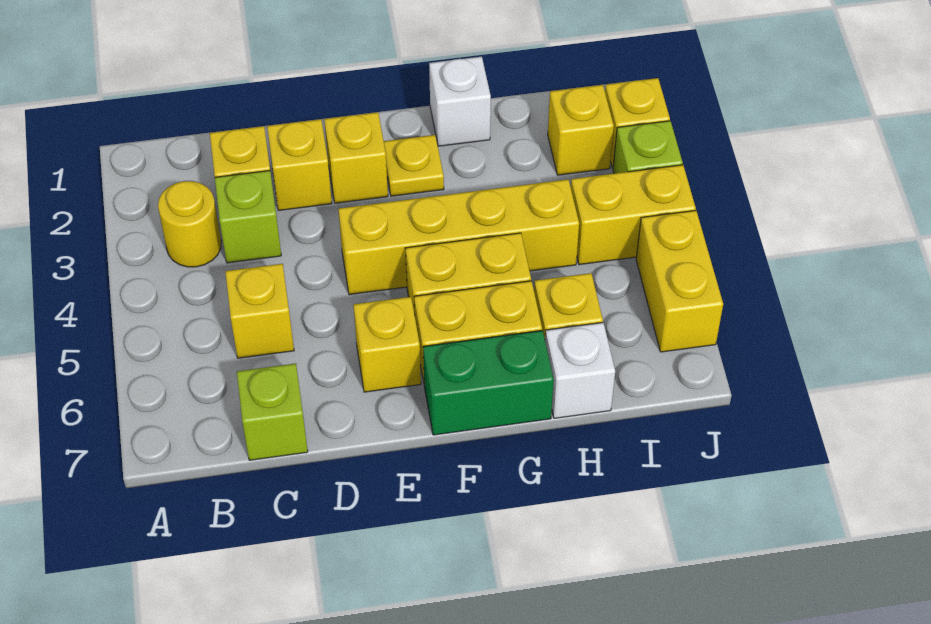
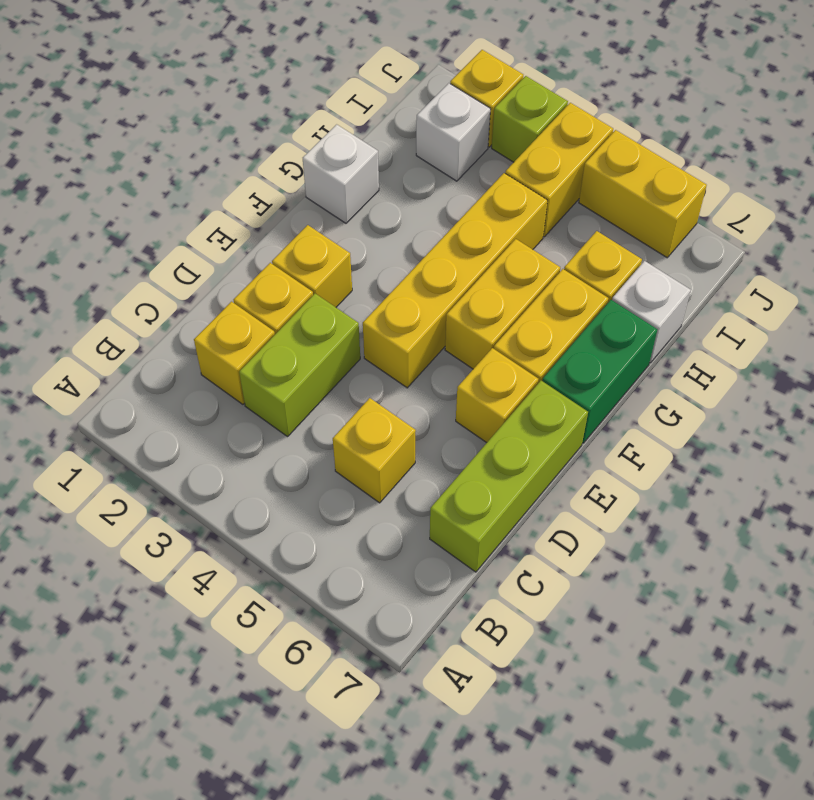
yellow 1x1 round brick [158,181,221,267] -> none
lime 1x1 brick [215,171,281,263] -> lime 1x2 brick [239,294,360,437]
lime 1x1 brick [237,364,308,460] -> lime 1x3 brick [430,381,588,572]
yellow 1x1 plate [384,135,444,196] -> none
yellow 1x1 brick [548,85,614,175] -> white 1x1 brick [416,83,491,181]

